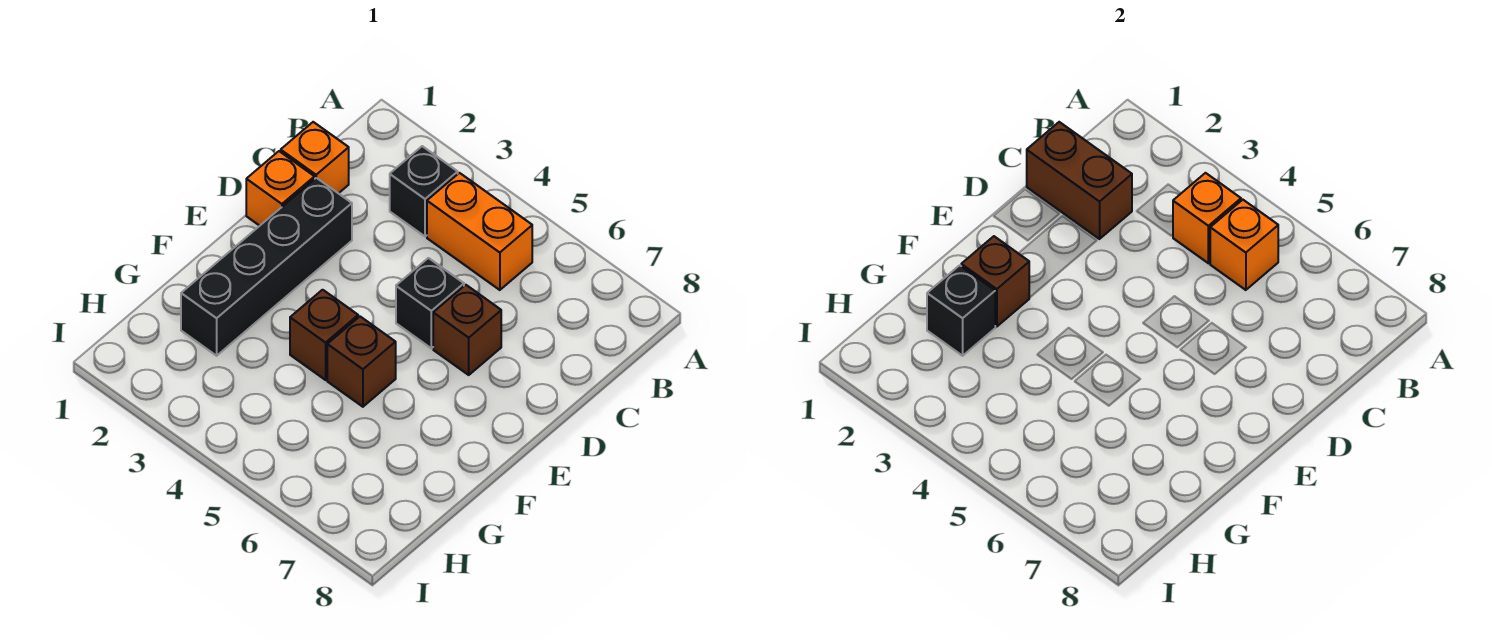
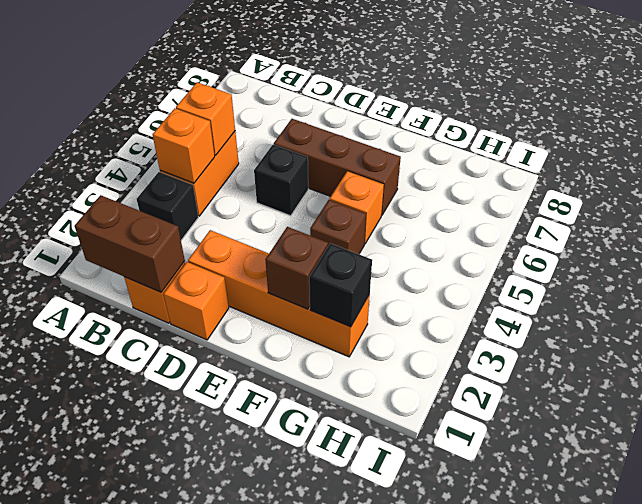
brown 1x2 brick [1027,122,1132,239] -> brown 1x2 brick turned to [75,195,185,292]
black 1x4 brick [181,178,352,356] -> orange 1x4 brick [188,230,370,357]
brown 1x1 brick [433,285,501,375] -> brown 1x3 brick [274,119,401,215]
brown 1x1 brick [327,317,396,407] -> orange 1x1 brick [330,171,384,244]

